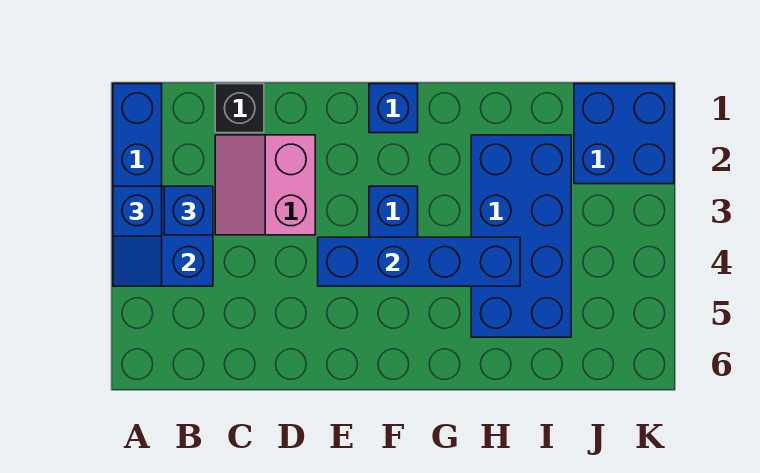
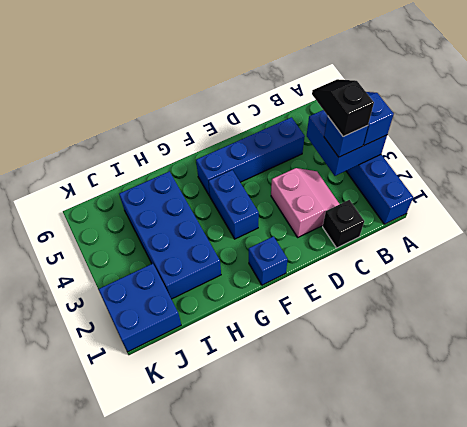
none -> black 1x2 slope [312,79,374,136]
blue 1x4 brick [318,237,520,286] -> blue 1x4 brick moved to [196,117,305,196]

